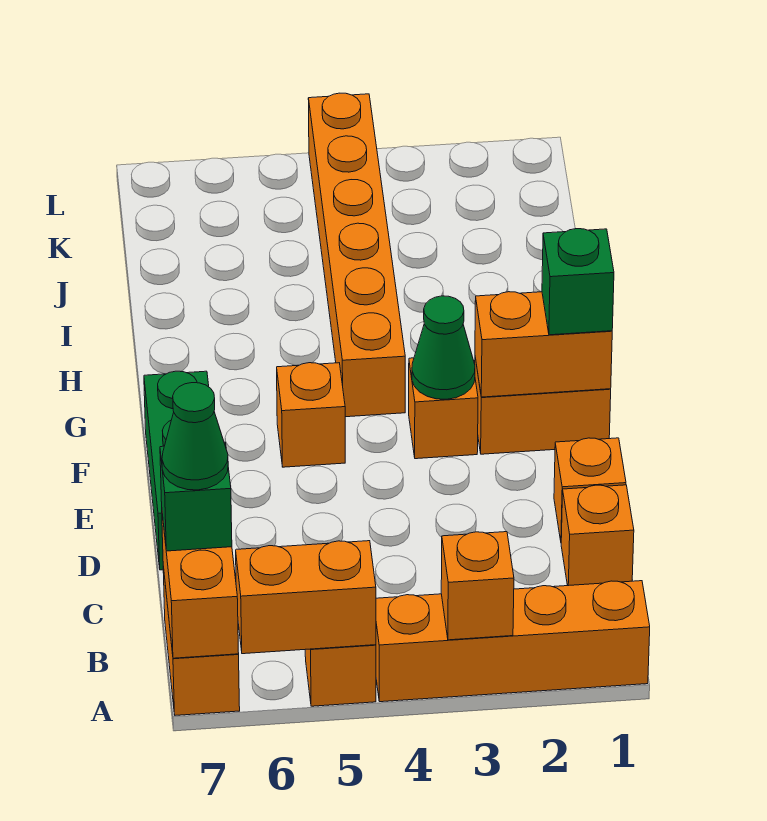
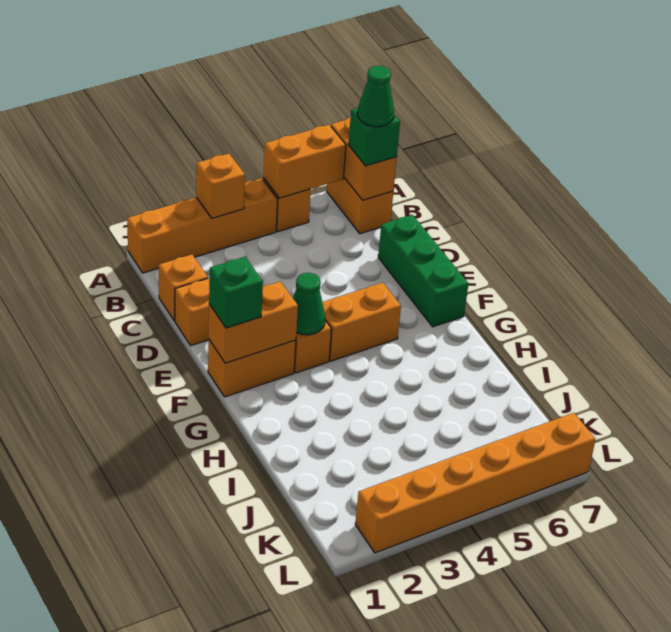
orange 1x1 brick [277,363,345,467] -> orange 1x2 brick [322,282,401,361]
orange 1x6 brick [308,93,405,417] -> orange 1x6 brick turned to [355,413,595,553]

